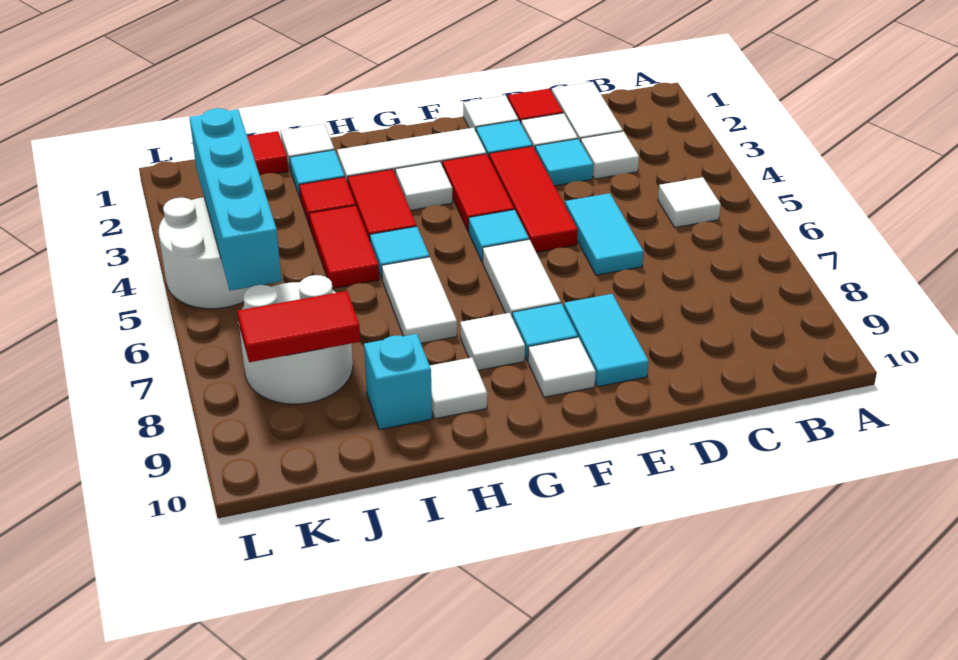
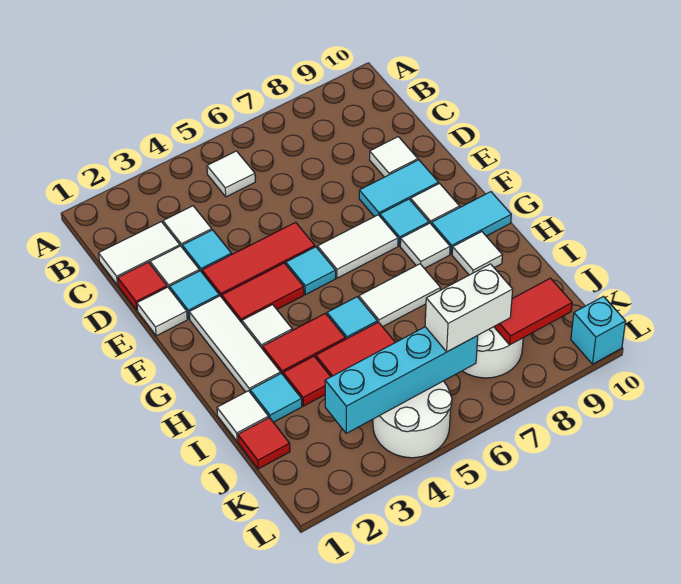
cyan 1x2 tile [565,193,644,275] -> cyan 1x2 tile moved to [431,192,511,254]
none -> white 1x1 tile [370,137,418,177]
cyan 1x1 brick [364,334,432,430] -> cyan 1x1 brick moved to [571,296,626,364]
red 1x2 tile [238,291,360,362] -> red 1x2 tile turned to [494,278,572,345]
none -> white 1x2 brick [425,264,513,352]

